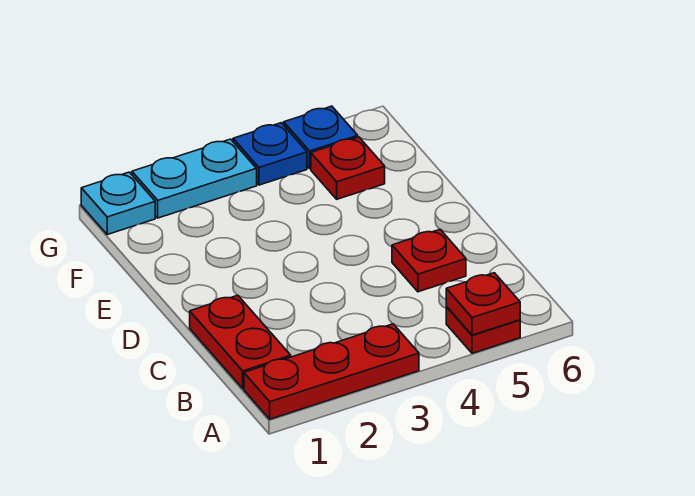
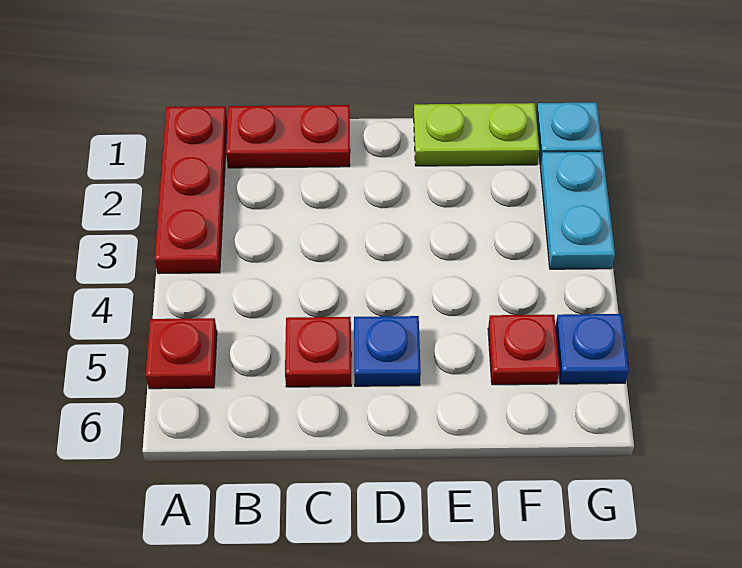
red 1x1 plate [446,273,520,335] -> none
none -> lime 1x2 plate [414,103,539,166]
blue 1x1 plate [233,123,307,185] -> blue 1x1 plate moved to [354,316,421,386]

